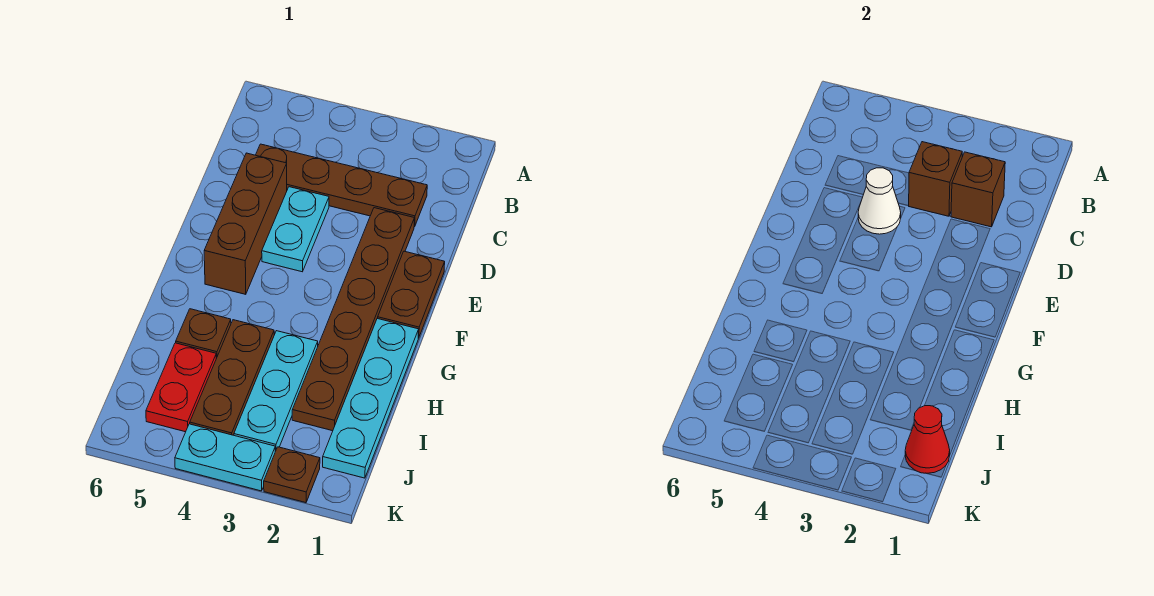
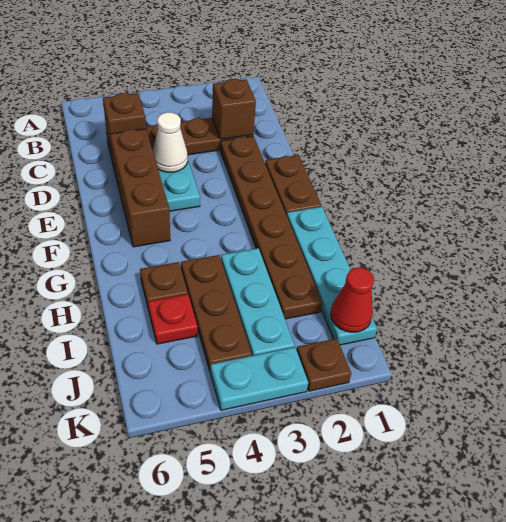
brown 1x1 brick [909,142,962,216] -> brown 1x1 brick moved to [103,93,146,153]
red 1x2 plate [146,343,216,432] -> red 1x1 plate [148,294,198,344]

